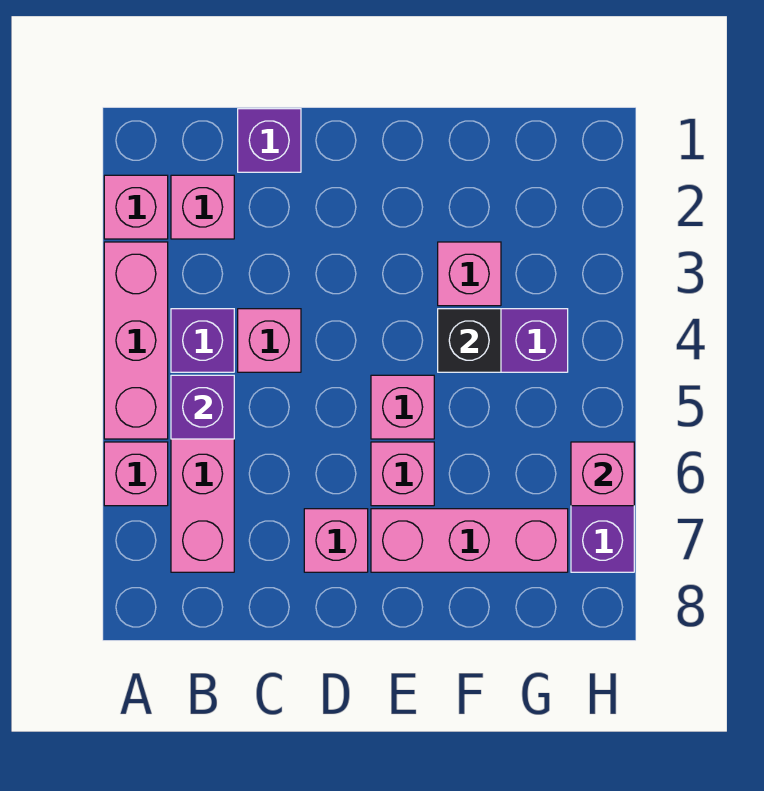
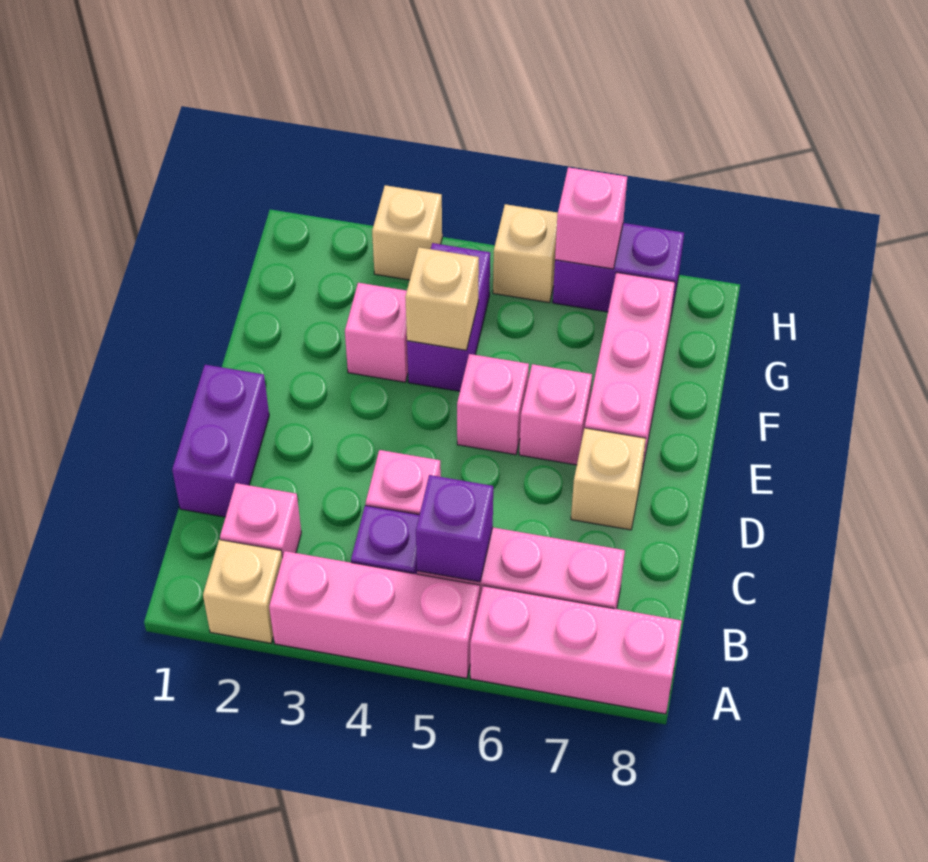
pink 1x1 brick [104,175,168,239] -> tan 1x1 brick [203,540,282,643]
pink 1x1 brick [104,442,168,506] -> pink 1x3 brick [470,586,682,714]
purple 1x1 brick [238,109,301,172] -> purple 1x2 brick [172,365,269,517]
pink 1x1 brick [304,509,368,572] -> tan 1x1 brick [571,428,646,530]
black 1x1 brick [438,309,501,372] -> tan 1x1 brick [405,247,479,350]
none -> tan 1x1 brick [372,185,442,280]
none -> tan 1x1 brick [493,204,558,303]

